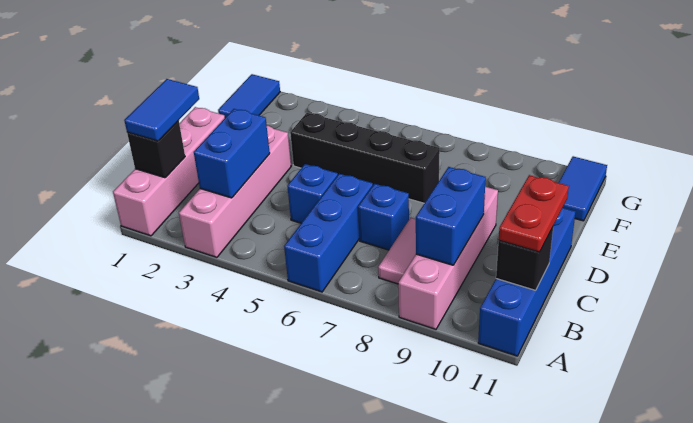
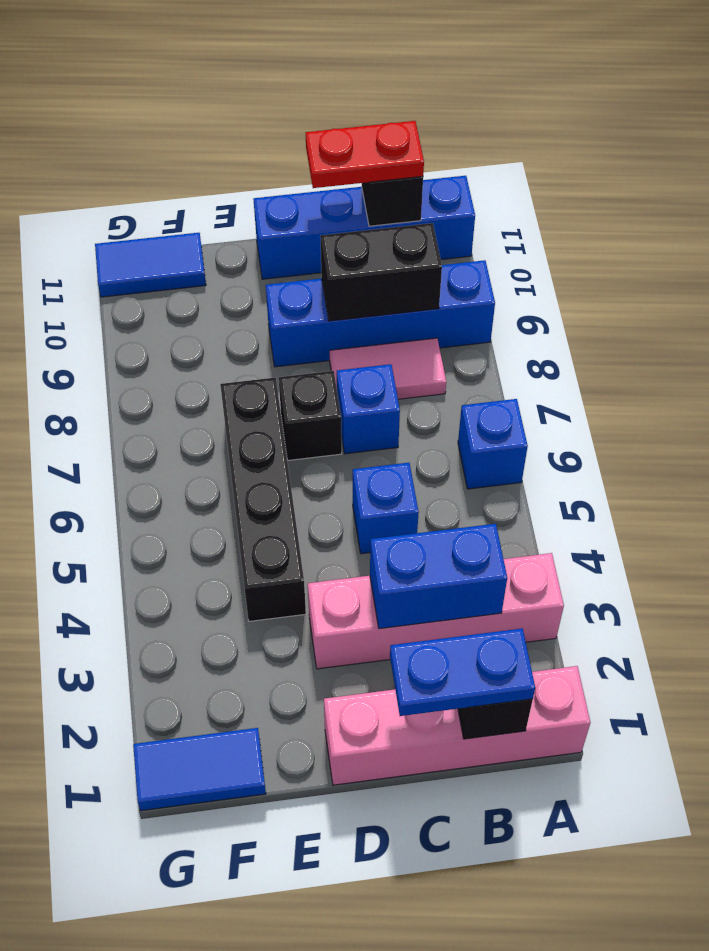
blue 1x3 brick [284,174,373,292] -> blue 1x1 brick [458,399,528,489]
pink 1x4 brick [398,187,498,329] -> blue 1x4 brick [266,260,495,367]
blue 1x2 tile [124,79,199,141] -> blue 1x2 plate [390,628,535,716]
blue 1x2 brick [416,167,486,265] -> black 1x2 brick [320,223,442,321]
none -> black 1x1 brick [279,371,342,461]

